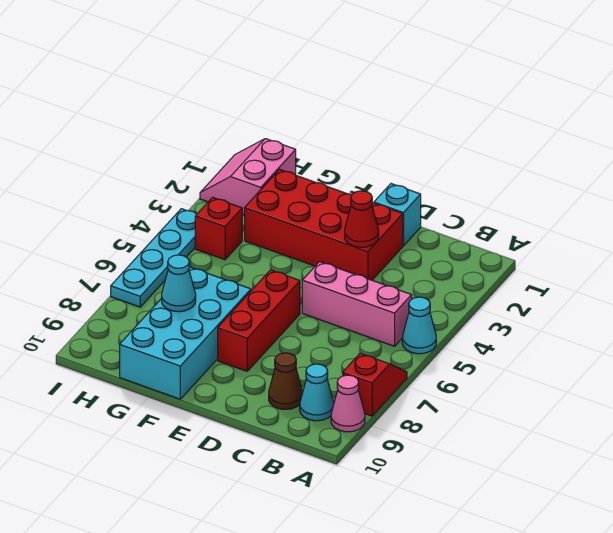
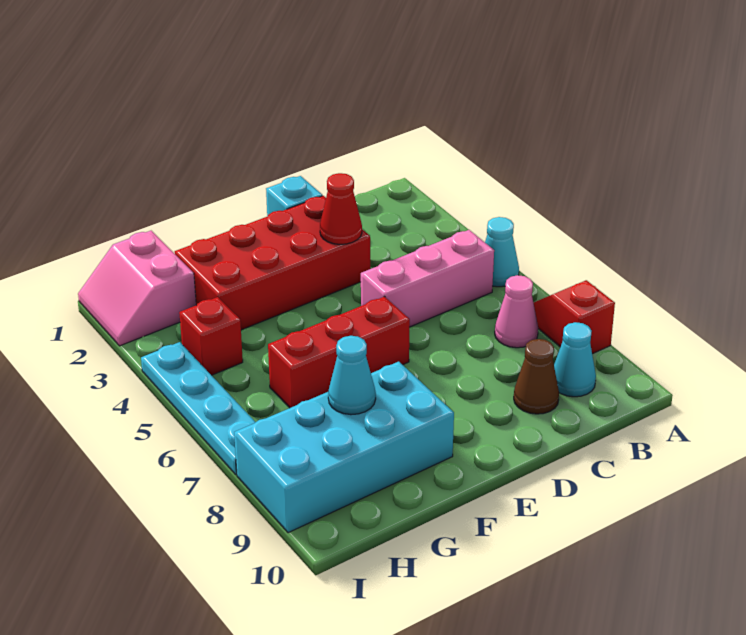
pink 1x1 cone [331,375,365,432] -> pink 1x1 cone moved to [495,275,538,348]
red 1x3 brick [218,270,300,371] -> red 1x3 brick turned to [268,297,410,408]
cyan 2x4 brick [120,267,251,399] -> cyan 2x4 brick turned to [234,362,454,533]

